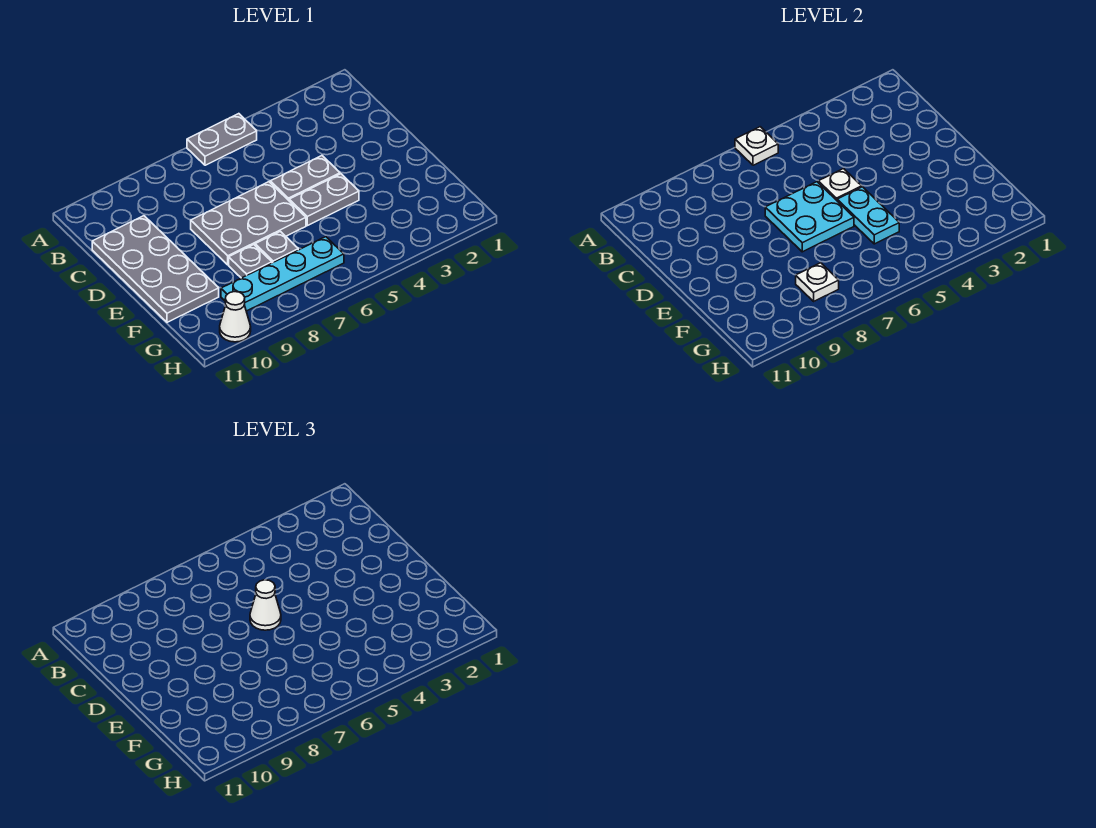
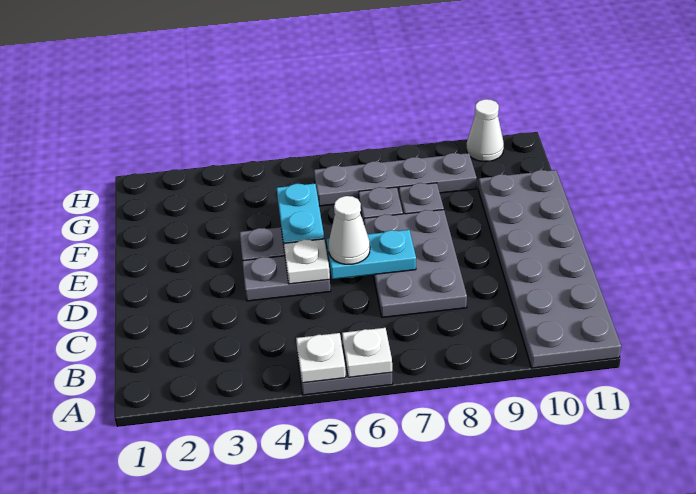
grey 2x4 plate [92,216,219,322] -> grey 2x6 plate [478,170,621,368]
grey 2x3 plate [191,182,306,265] -> grey 2x3 plate turned to [364,210,467,317]
cyan 2x2 plate [765,182,854,252] -> cyan 1x2 plate [327,230,416,279]
cyan 1x4 plate [221,237,344,311] -> grey 1x4 plate [314,153,476,206]
white 1x1 plate [796,263,839,301] -> white 1x1 plate moved to [296,333,346,383]

